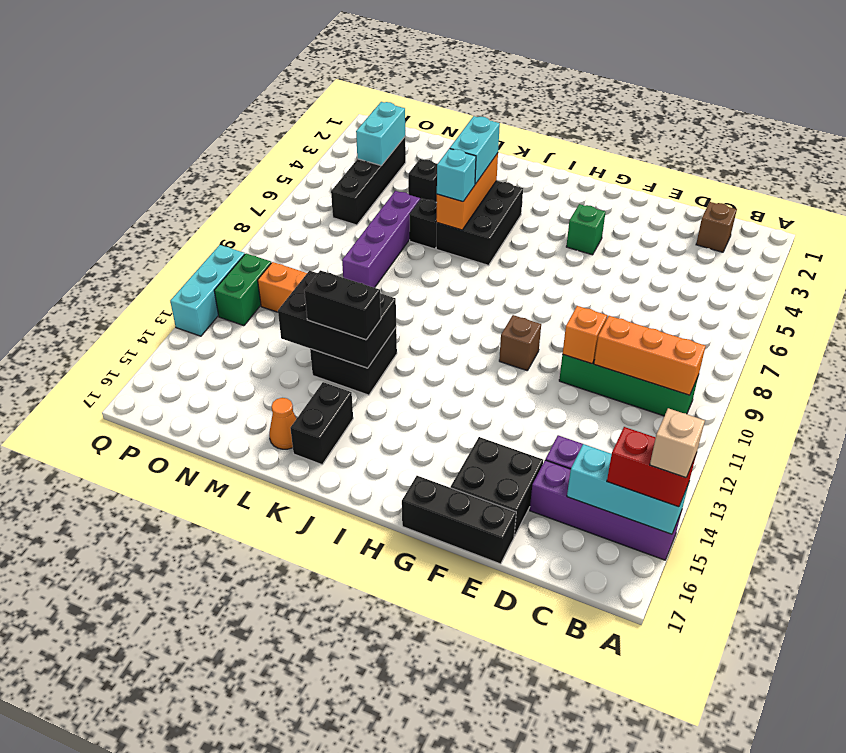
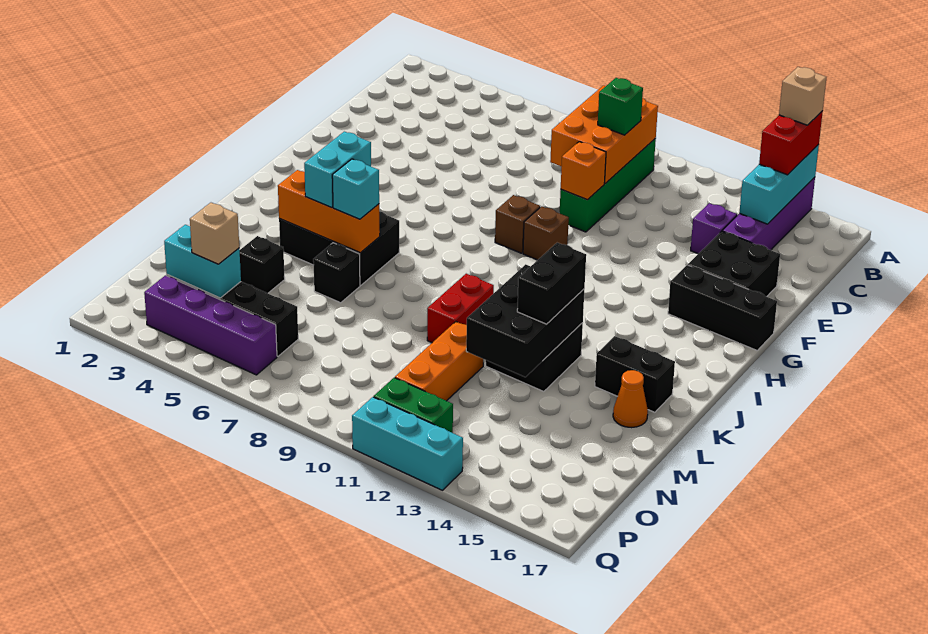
orange 1x3 brick [594,316,705,395] -> orange 2x3 brick [550,85,658,183]
brown 1x1 brick [696,202,737,252] -> brown 1x1 brick moved to [495,195,540,253]
black 1x3 brick [402,476,516,564] -> black 1x3 brick turned to [668,265,777,350]
green 1x1 brick [566,204,606,255] -> green 1x1 brick moved to [598,78,643,135]
cyan 1x2 brick [450,116,500,184] -> cyan 1x2 brick turned to [304,132,371,207]
none -> red 1x2 brick [427,274,494,343]
purple 1x4 brick [342,191,420,288] -> purple 1x4 brick moved to [144,275,277,375]
none -> tan 1x1 brick [190,203,239,264]

